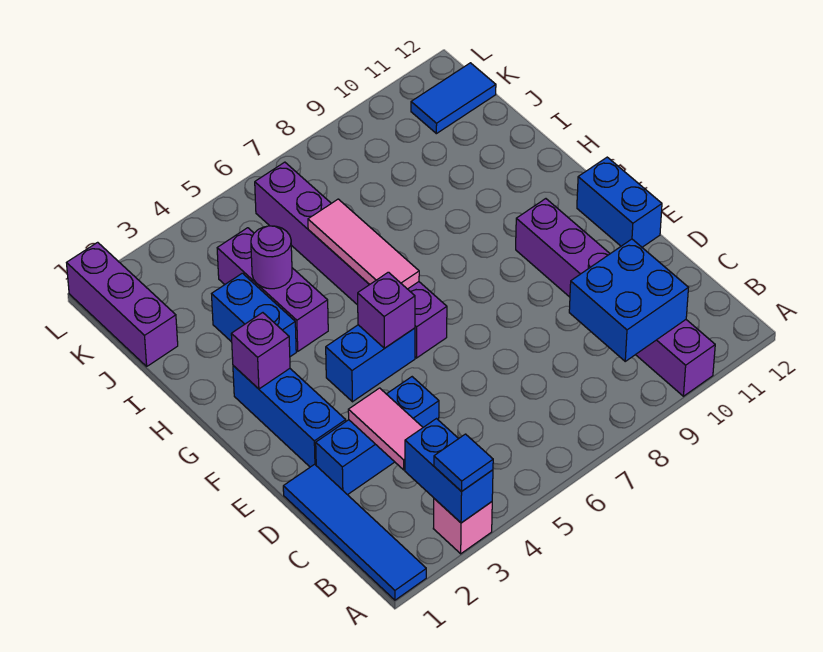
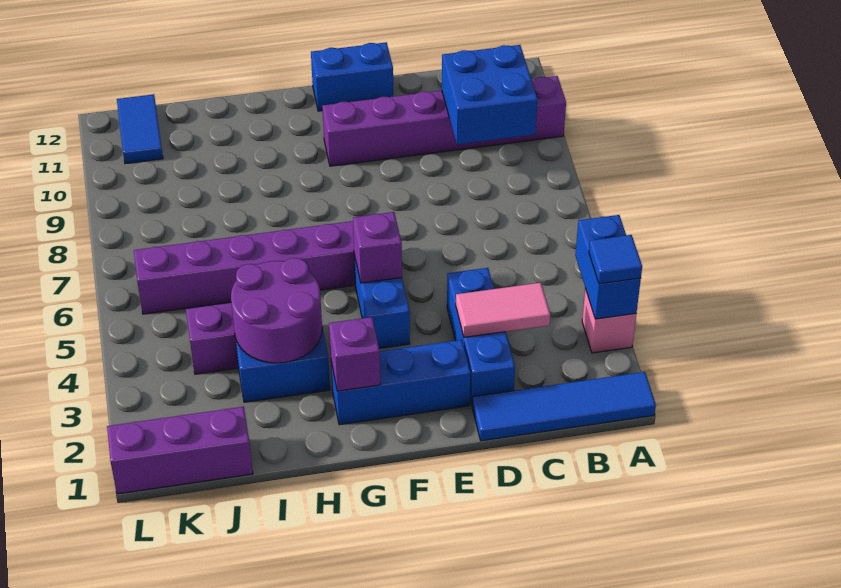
blue 1x2 brick [405,419,493,523] -> blue 1x2 brick turned to [575,215,641,319]
pink 1x3 tile [308,199,419,289] -> none
purple 1x1 round brick [251,226,292,289] -> purple 2x2 round brick [231,258,322,363]

